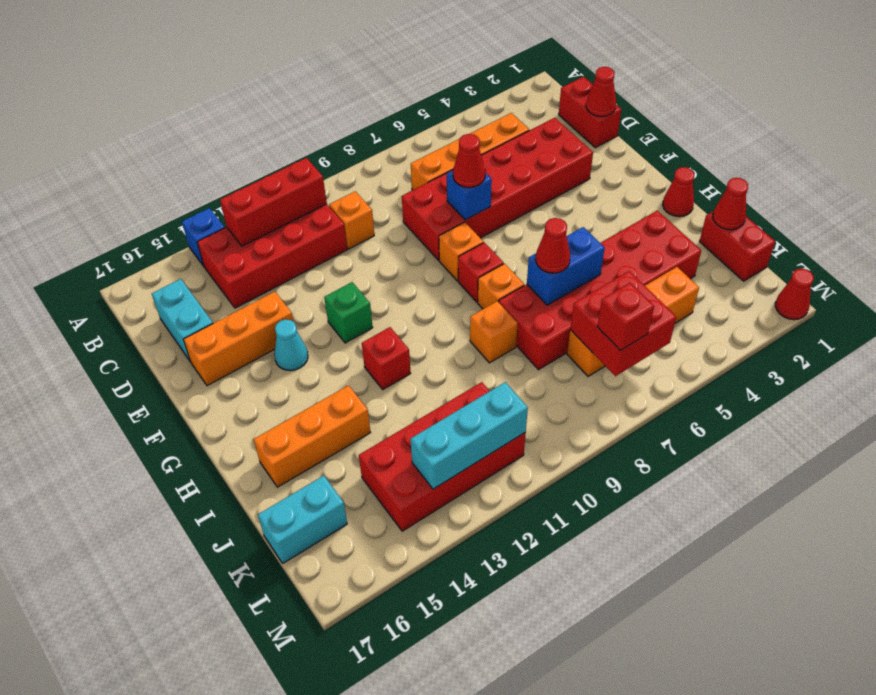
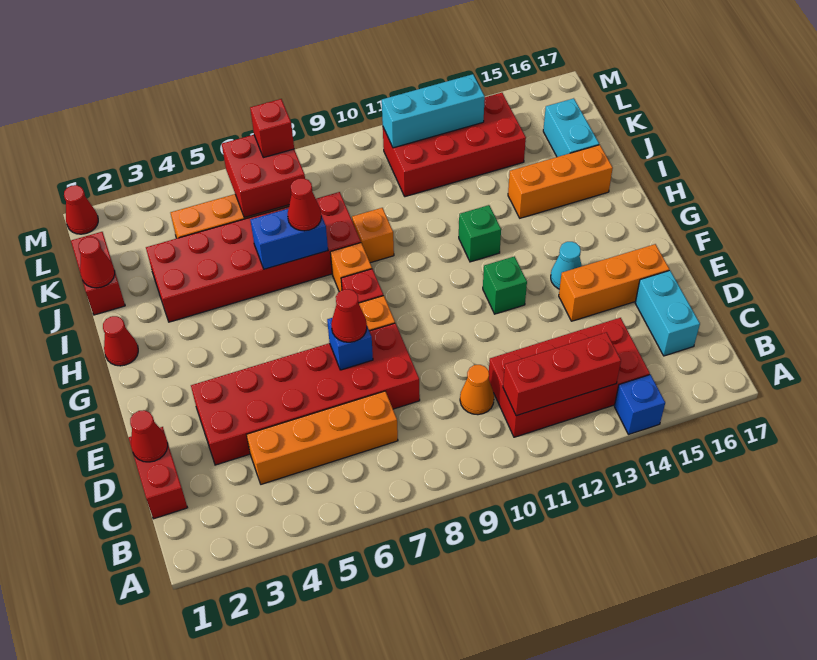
orange 1x1 brick [329,191,374,249] -> orange 1x1 cone [460,365,494,415]
red 1x1 brick [362,327,411,389] -> green 1x1 brick [459,205,501,262]
cyan 1x2 brick [258,476,347,563] -> cyan 1x2 brick turned to [543,98,599,157]

